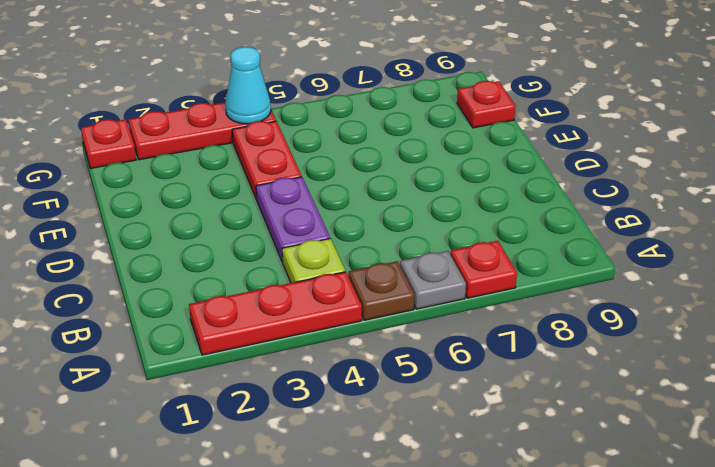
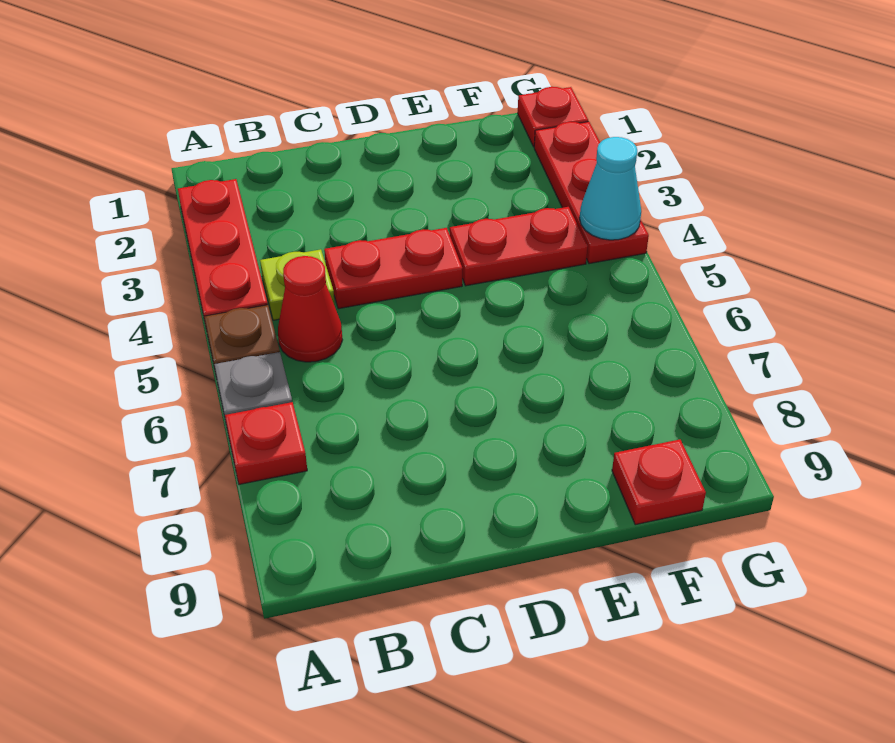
none -> red 1x1 cone [278,256,342,362]
purple 1x2 plate [256,177,330,262] -> red 1x2 plate [324,228,463,309]

